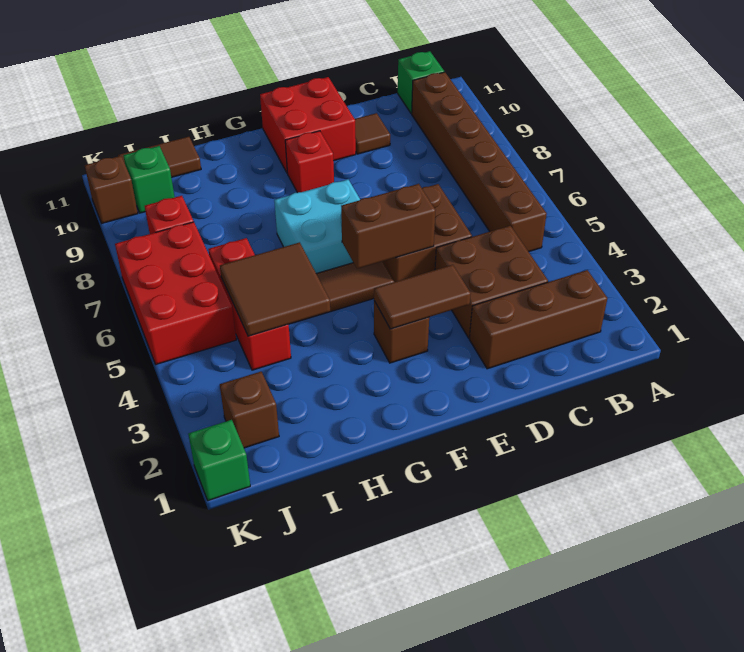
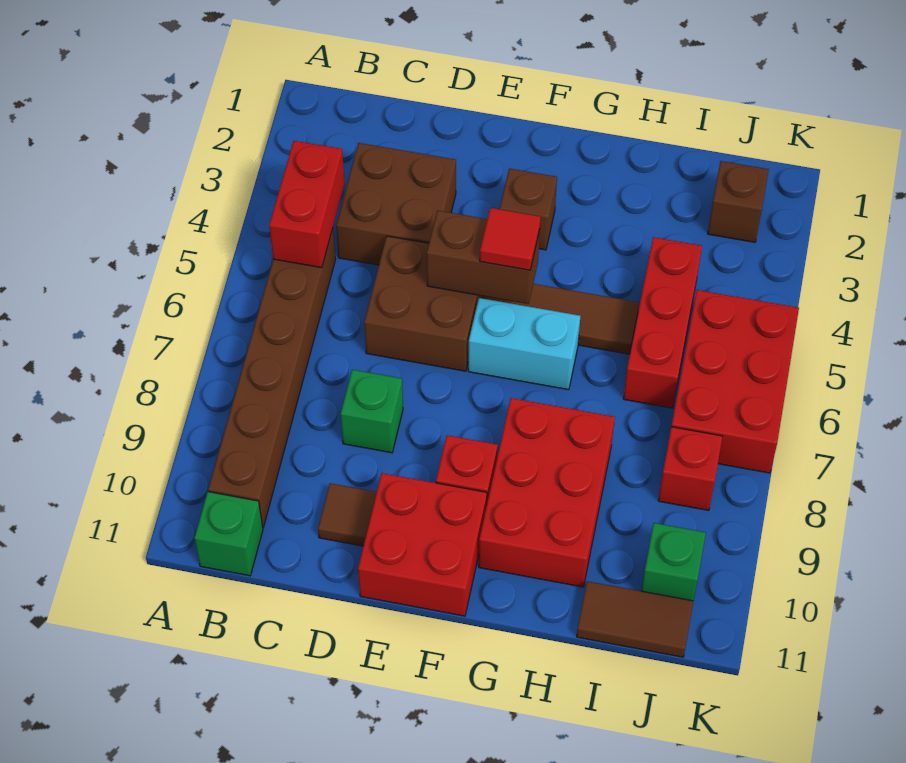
brown 1x3 brick [469,270,607,369] -> none
none -> red 1x2 brick [269,141,345,268]
brown 1x2 tile [374,265,471,329] -> none
none -> red 1x1 tile [480,208,541,270]
cyan 2x2 brick [274,180,360,273] -> cyan 1x2 brick [468,298,580,390]
none -> red 2x3 brick [479,398,615,587]
brown 2x2 tile [220,242,330,336] -> none
green 1x1 brick [189,420,250,501] -> green 1x1 brick moved to [341,370,403,453]
brown 1x1 brick [85,156,138,223] -> none

